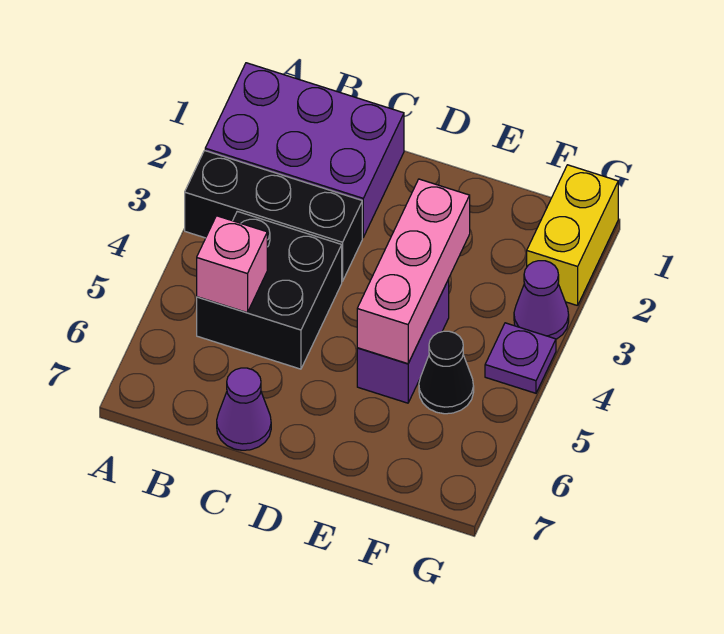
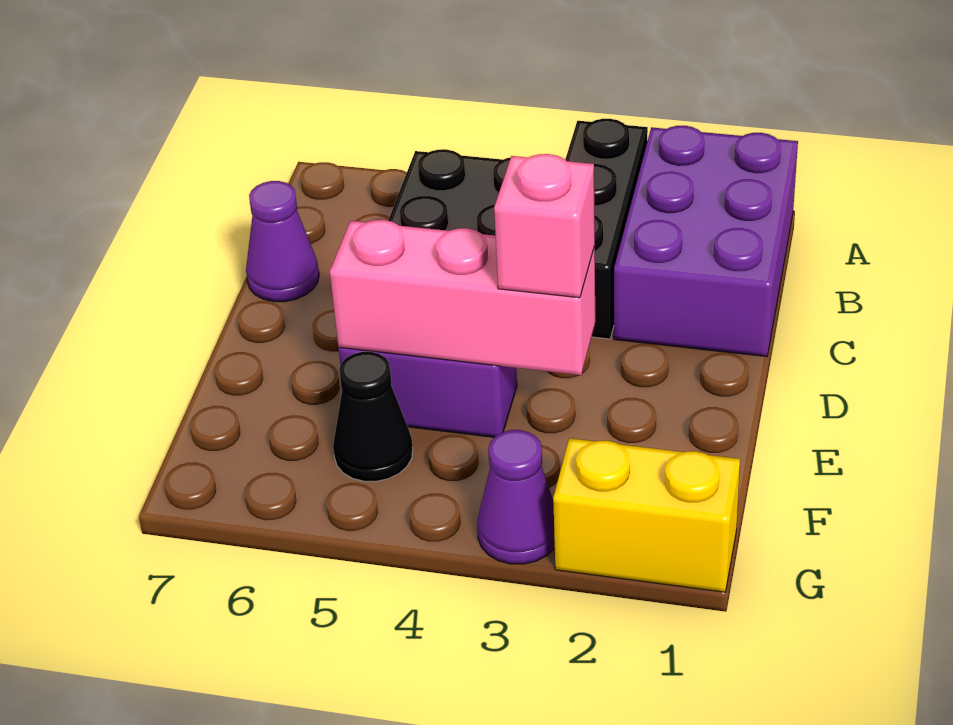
pink 1x1 brick [197,216,267,312] -> pink 1x1 brick moved to [494,154,595,298]
purple 1x1 plate [485,323,556,393] -> none

